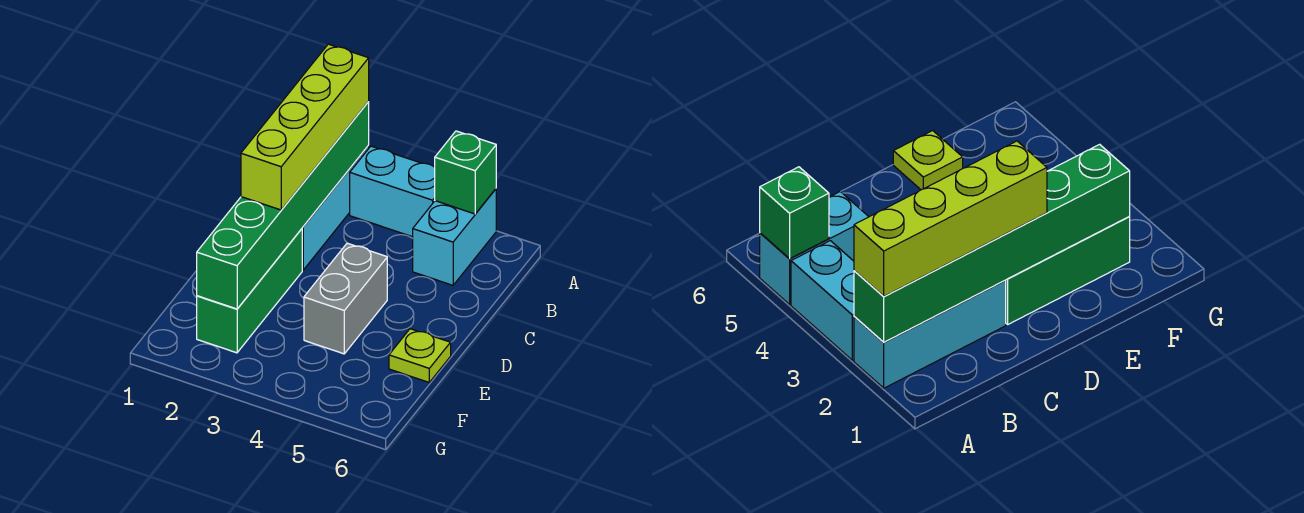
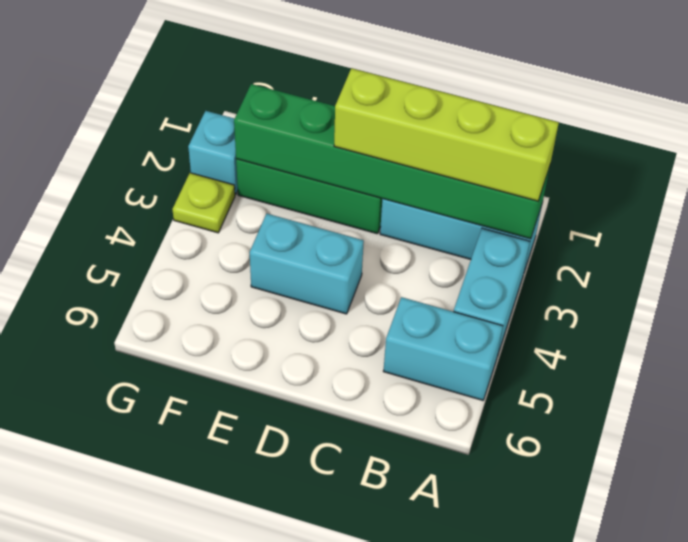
green 1x1 brick [435,131,496,214] -> none
grey 1x2 brick [304,243,387,354] -> cyan 1x2 brick [250,214,364,314]
lime 1x1 plate [389,329,451,382] -> lime 1x1 plate moved to [172,173,235,233]
none -> cyan 1x1 brick [188,111,238,195]

